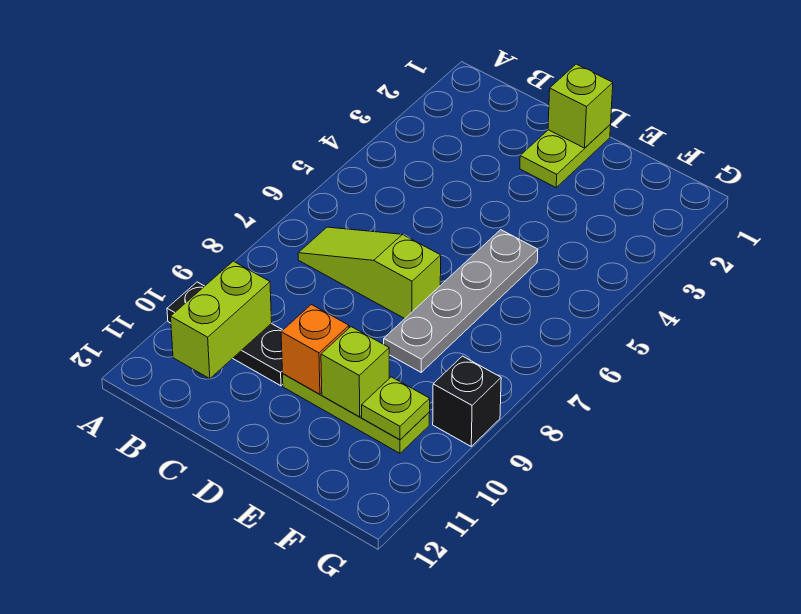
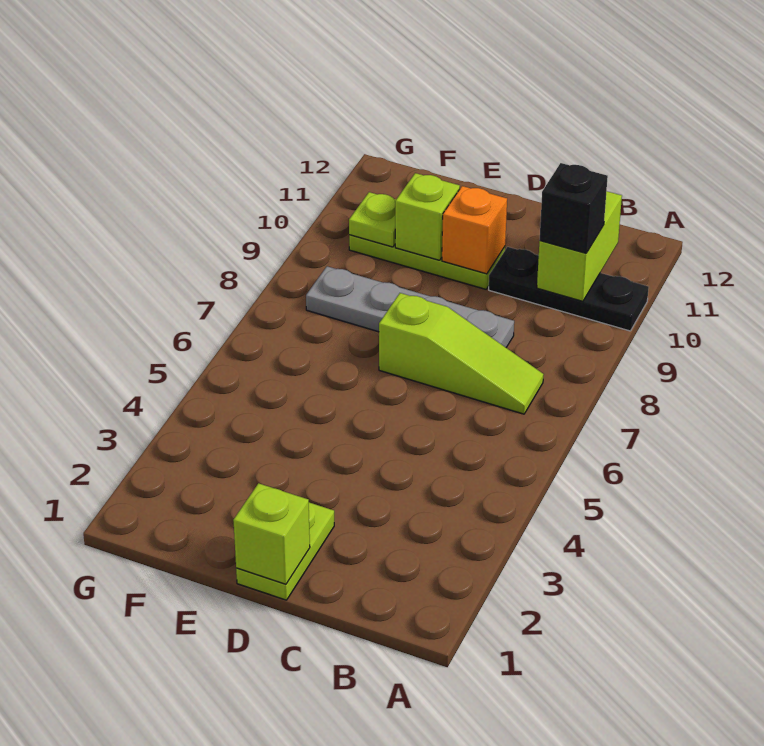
grey 1x4 plate [384,230,538,372] -> grey 1x4 plate turned to [306,266,514,347]
black 1x1 brick [433,356,501,446] -> black 1x1 brick moved to [540,163,608,253]

